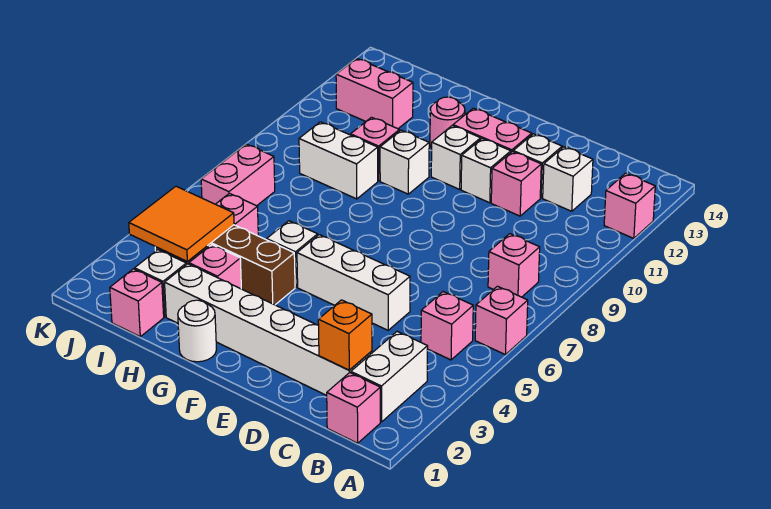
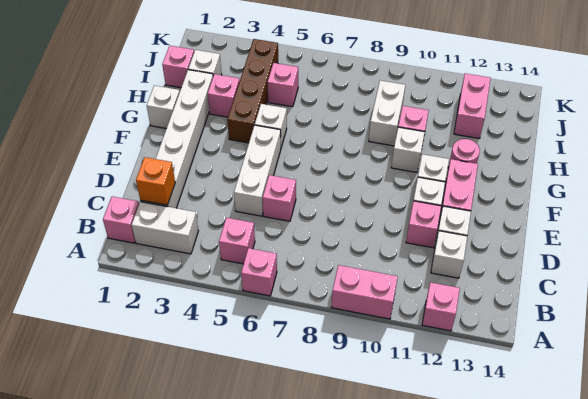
pink 1x1 brick [488,234,540,297] -> pink 1x1 brick moved to [263,175,296,221]
white 1x1 round brick [178,300,216,362] -> white 1x1 brick [147,86,180,129]
orange 2x2 tile [129,186,234,261] -> none
pink 1x2 brick [201,144,275,206] -> pink 1x2 brick moved to [331,265,398,319]

